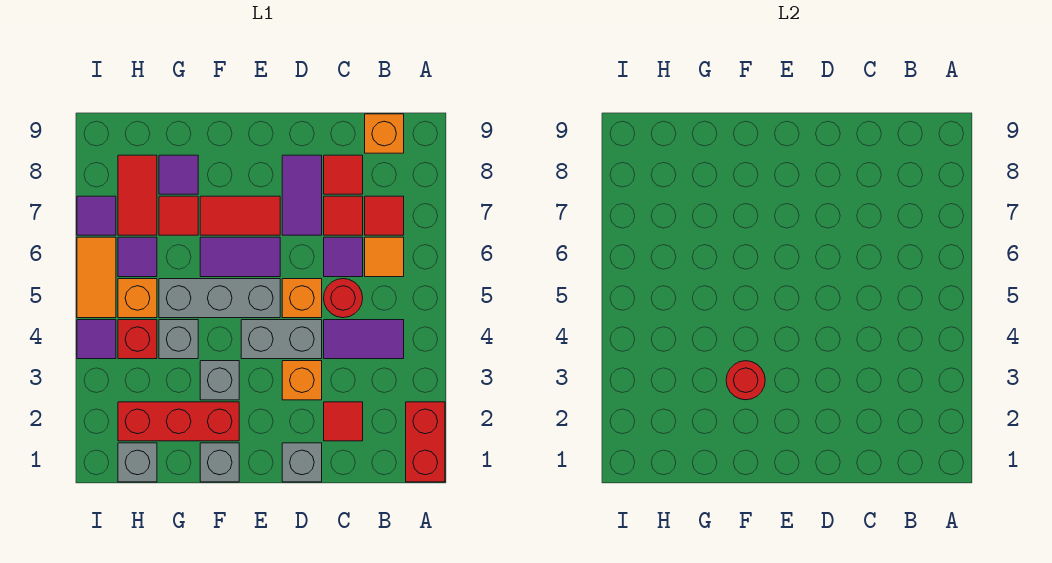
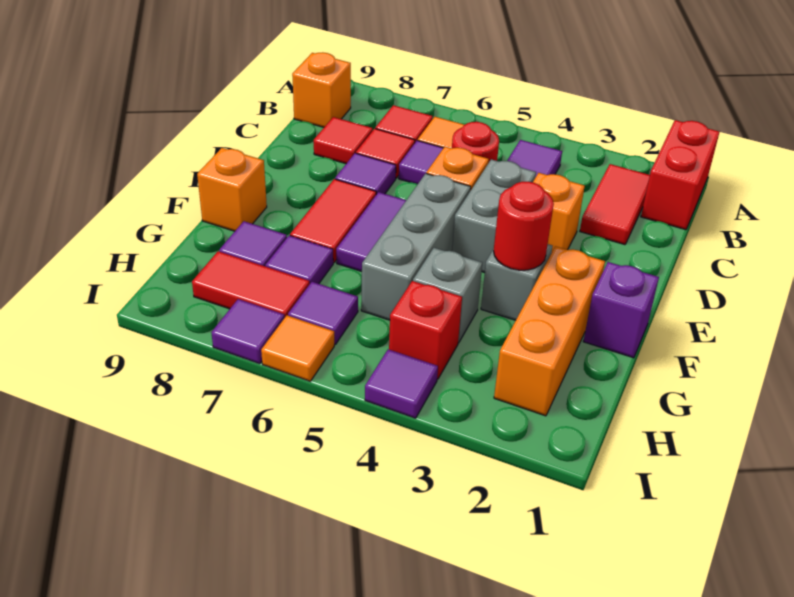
red 1x2 brick [406,402,445,482] -> red 1x2 brick turned to [641,120,719,230]
red 1x1 tile [324,402,363,441] -> red 1x2 tile [580,164,650,245]
grey 1x1 brick [282,443,322,482] -> none
purple 1x2 tile [282,155,322,235] -> purple 1x1 tile [335,153,396,194]
grey 1x1 brick [200,443,239,482] -> purple 1x1 brick [583,262,659,358]
red 1x3 brick [118,402,239,441] -> orange 1x3 brick [494,246,605,416]
red 1x1 tile [159,196,198,235] -> purple 1x1 tile [265,236,333,284]
grey 1x1 brick [118,443,157,482] -> none
orange 1x1 brick [118,279,157,318] -> orange 1x1 brick moved to [197,148,267,231]
orange 1x2 tile [77,237,116,318] -> orange 1x1 tile [261,315,334,381]

